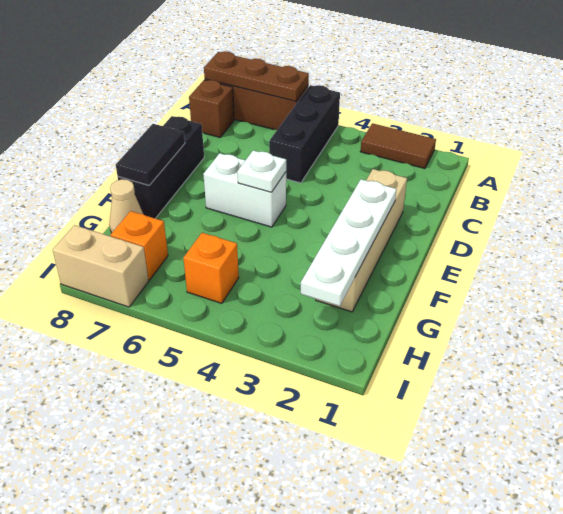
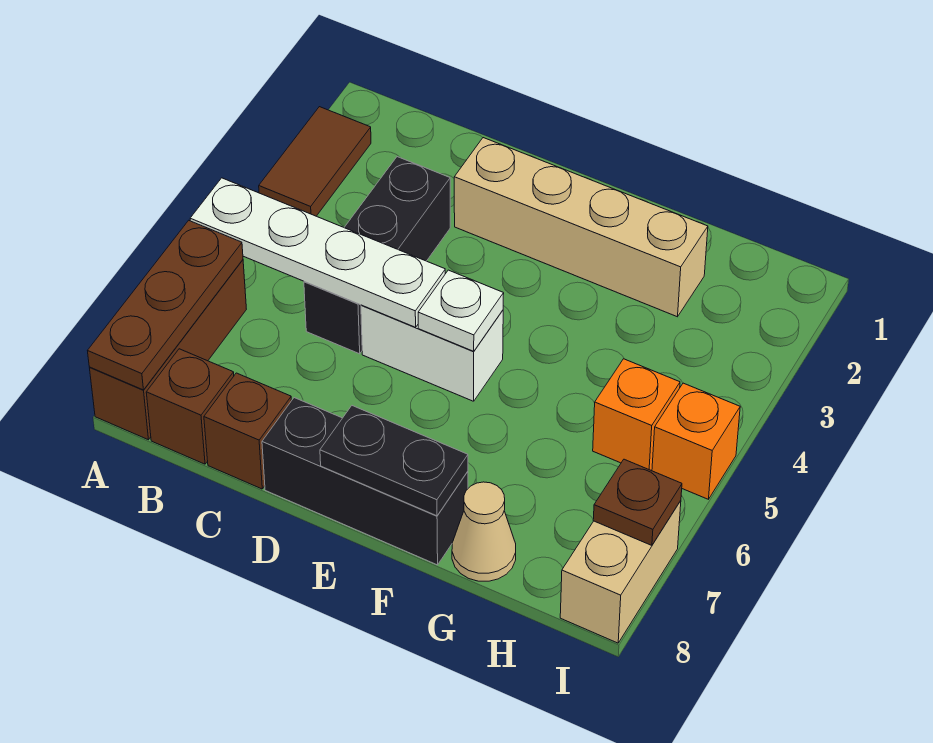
black 1x3 brick [269,85,340,183] -> black 1x3 brick turned to [304,157,450,354]
none -> brown 1x1 brick [204,373,291,489]
white 1x4 plate [301,179,396,306] -> white 1x4 plate moved to [190,178,445,327]
white 1x2 brick [203,153,286,227] -> white 1x2 brick turned to [361,305,503,401]
black 1x2 tile [116,124,185,185] -> black 1x2 plate [320,406,468,516]
orange 1x1 brick [111,211,168,280] -> orange 1x1 brick moved to [652,383,740,499]
none -> brown 1x1 plate [593,459,682,545]

